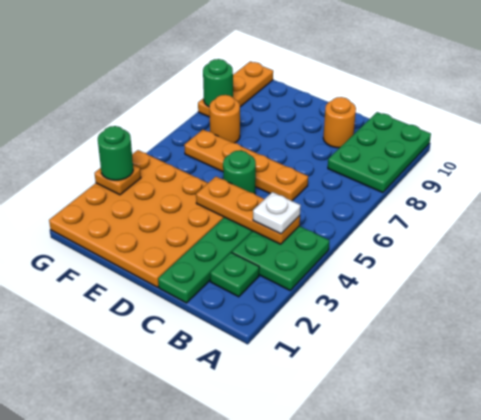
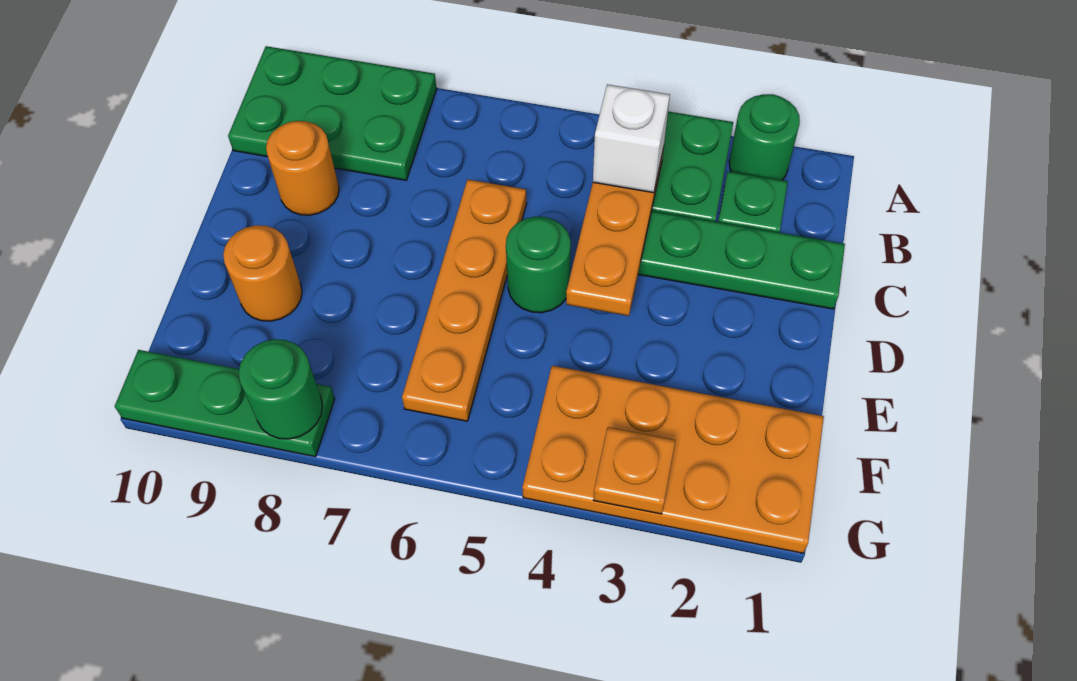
white 1x1 plate [253,192,301,234] -> white 1x1 brick [593,84,670,193]
orange 4x4 plate [49,150,224,287] -> orange 2x4 plate [522,366,824,553]
orange 1x1 round brick [209,95,240,143] -> orange 1x1 round brick moved to [223,225,302,321]
green 1x1 round brick [98,126,133,180] -> green 1x1 round brick moved to [729,94,800,180]
orange 1x3 plate [198,61,273,117] -> green 1x3 plate [115,350,335,457]

